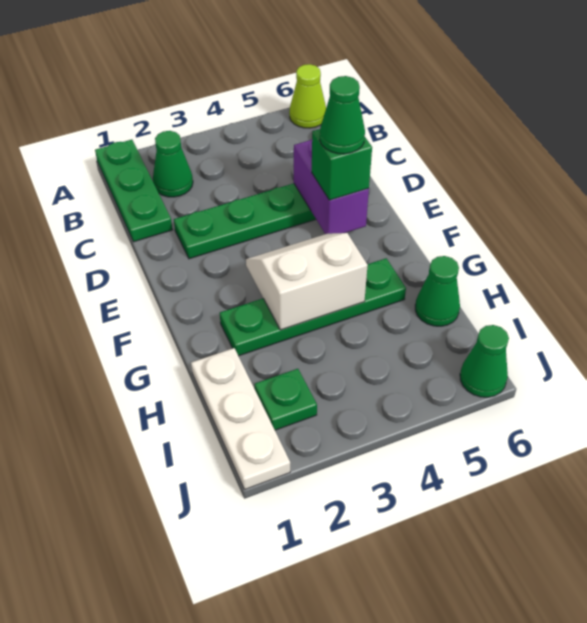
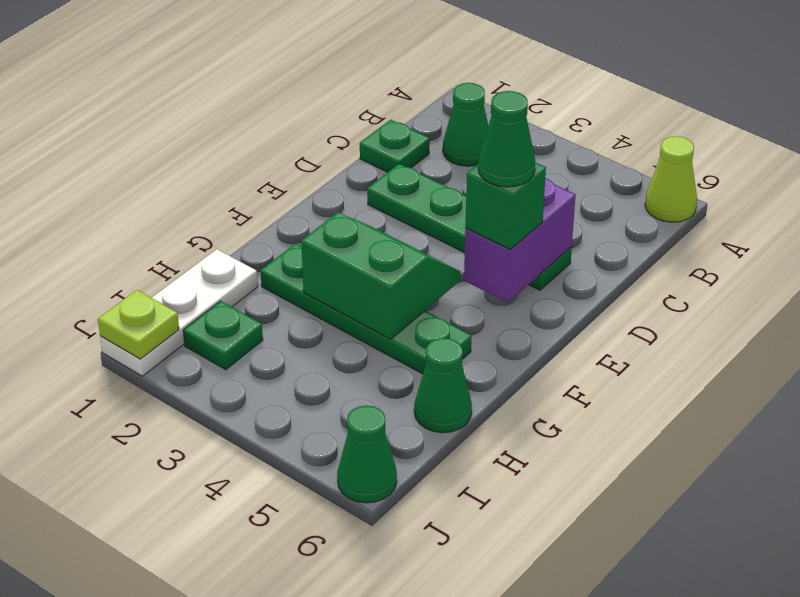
green 1x3 plate [95,140,172,242] -> green 1x1 plate [360,120,430,172]
white 2x2 slope [246,233,368,330] -> green 2x2 slope [301,212,460,339]
none -> lime 1x1 plate [98,290,179,359]

